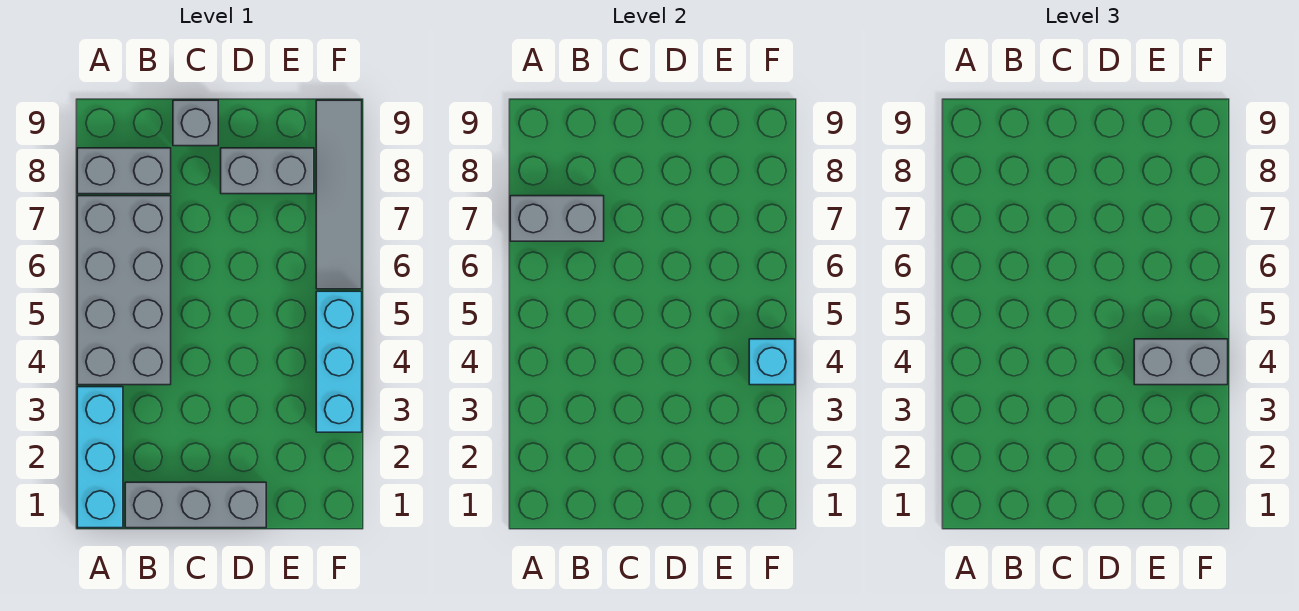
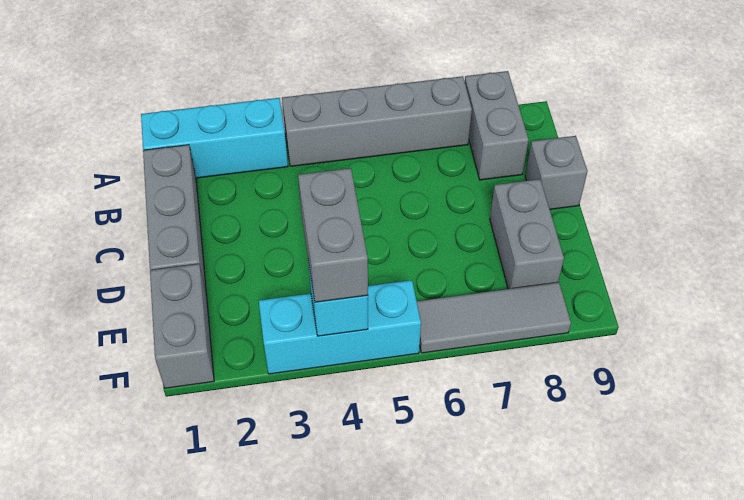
grey 2x4 brick [77,196,171,385] -> grey 1x4 brick [282,76,472,166]
grey 1x2 brick [510,196,604,241] -> grey 1x2 brick moved to [150,264,214,388]
grey 1x4 tile [316,100,362,289] -> grey 1x3 tile [417,282,571,353]

